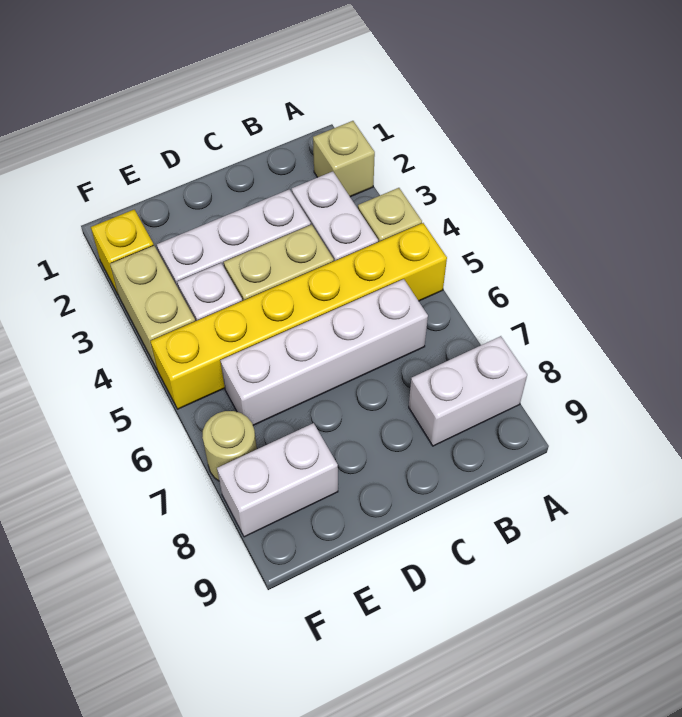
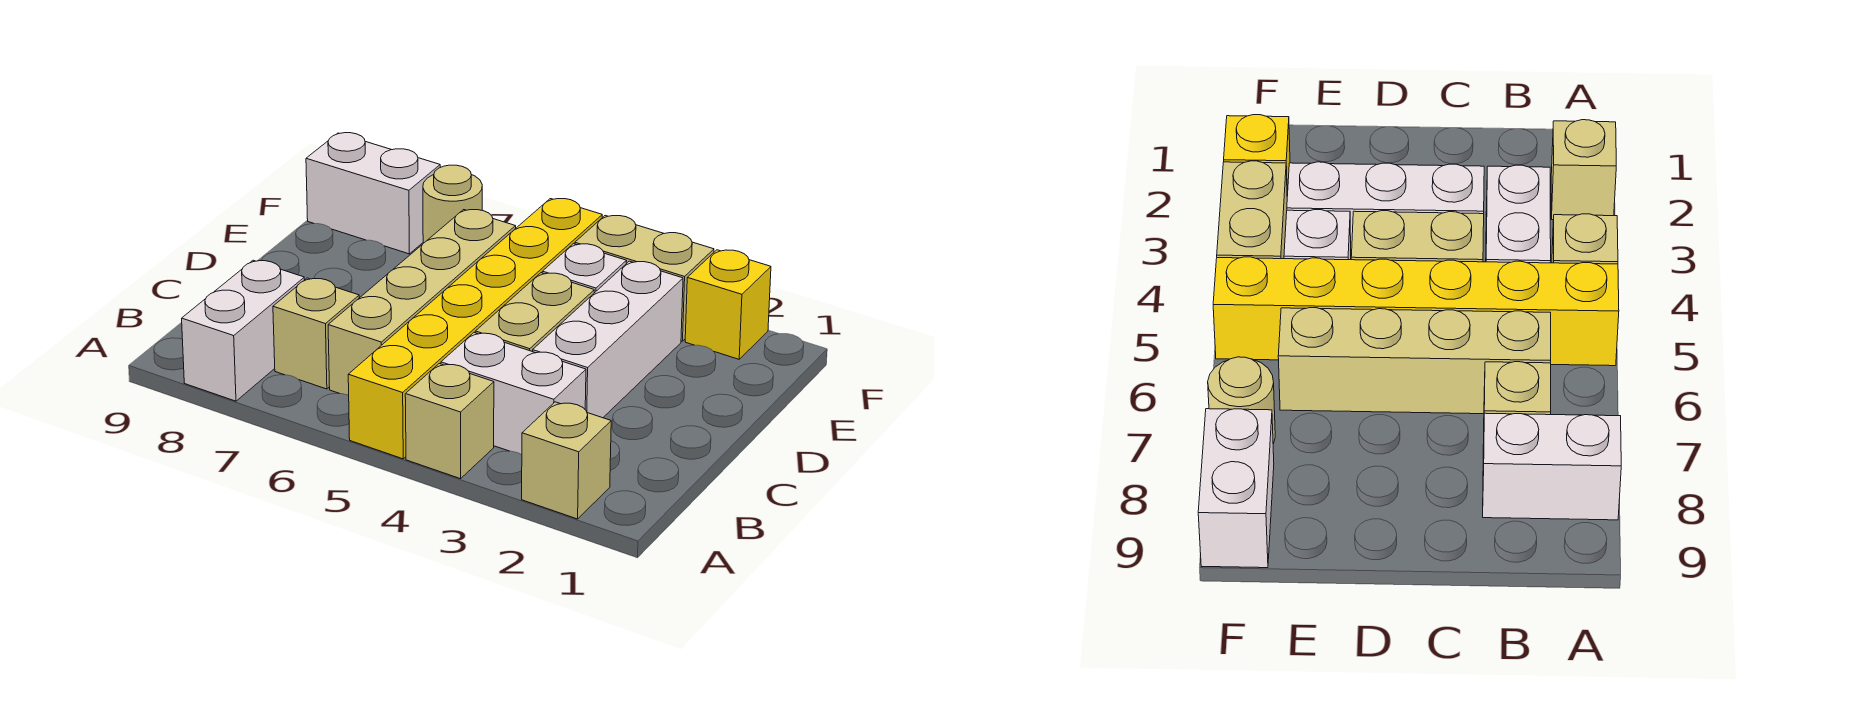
white 1x4 brick [220,279,428,425] -> tan 1x4 brick [328,210,516,395]
none -> tan 1x1 brick [273,278,359,389]
white 1x2 brick [217,423,338,537] -> white 1x2 brick turned to [306,133,440,254]

